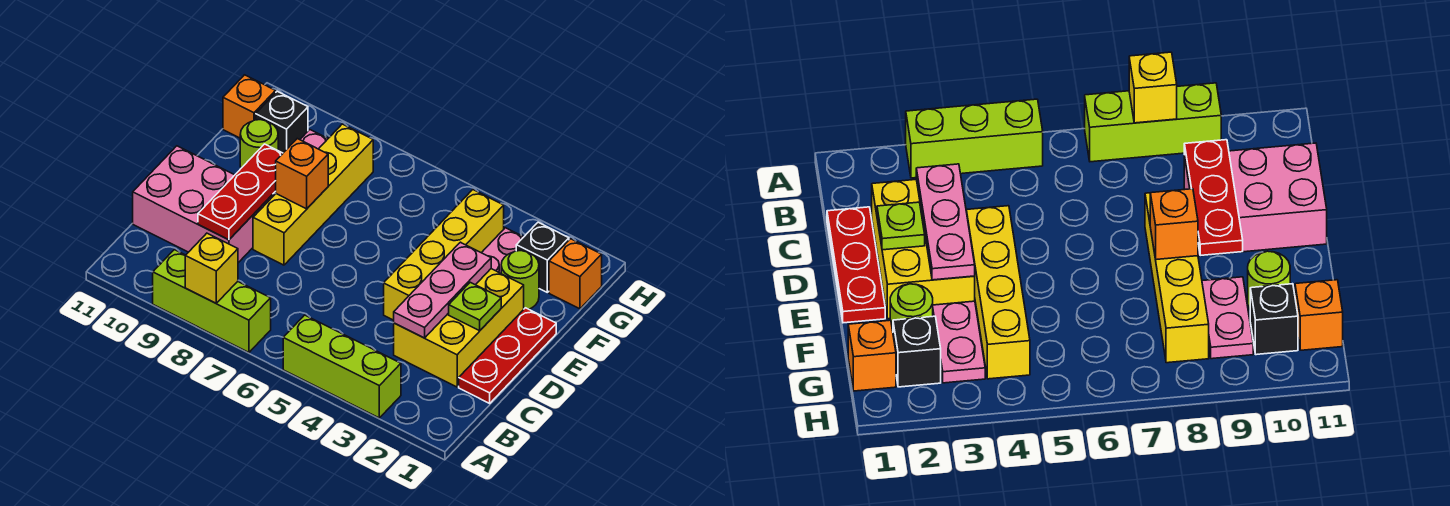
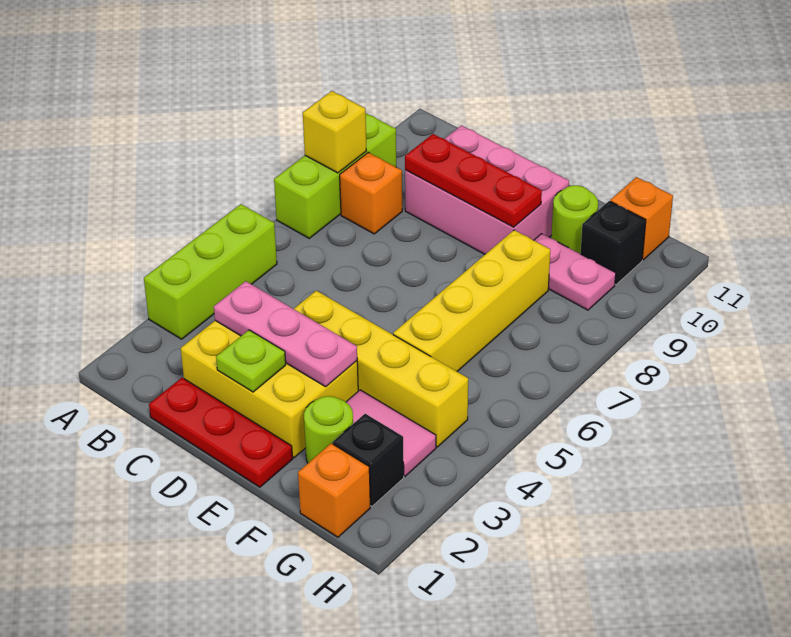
pink 2x3 brick [133,146,273,263] -> pink 2x3 brick turned to [405,125,569,254]
yellow 1x4 brick [253,124,373,265] -> yellow 1x4 brick turned to [393,230,550,371]
orange 1x1 brick [276,139,328,209] -> orange 1x1 brick moved to [340,152,402,234]
pink 1x2 plate [482,228,523,273] -> pink 1x2 tile [346,390,436,476]

